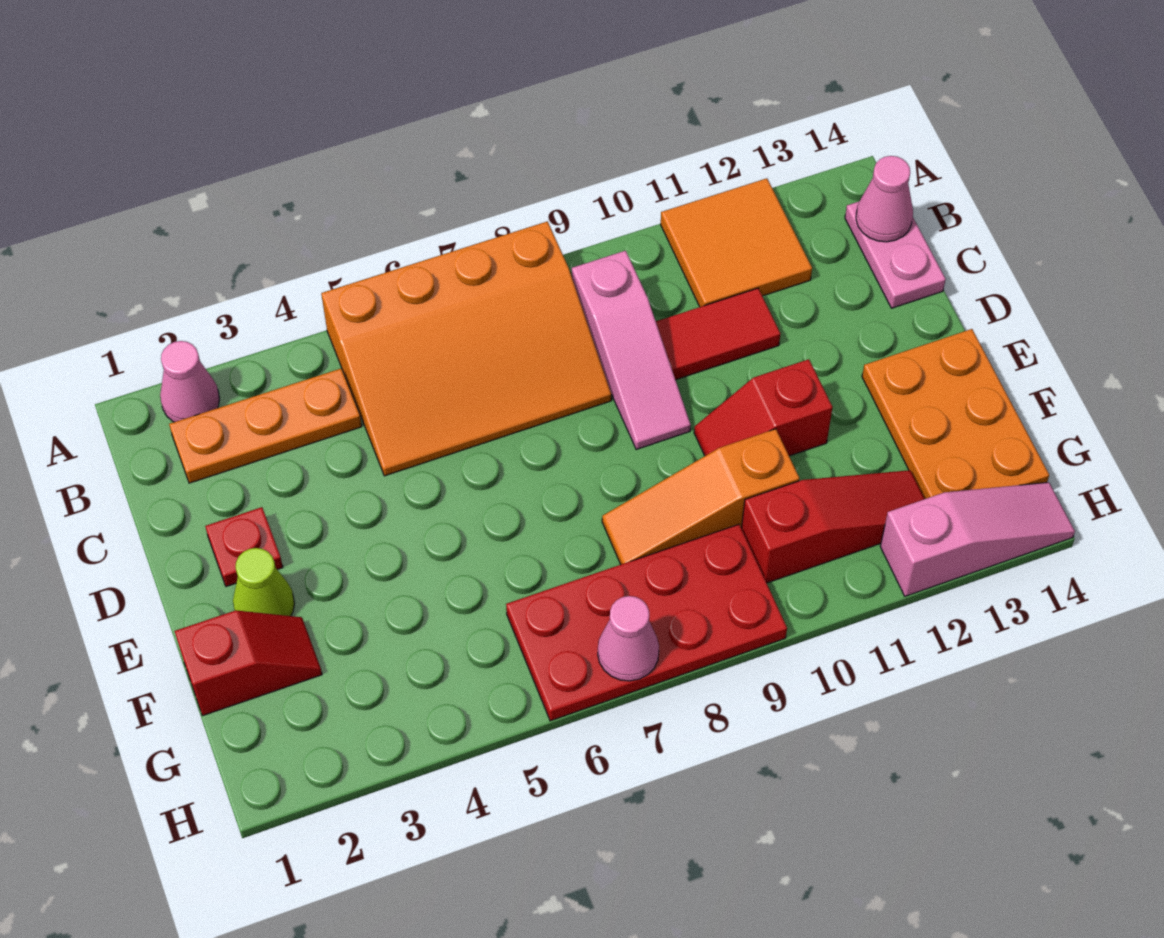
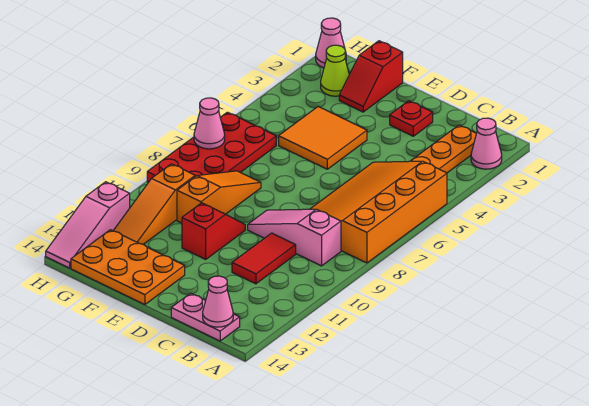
orange 2x2 tile [661,178,812,307] -> orange 2x2 tile moved to [279,107,367,169]
lime 1x1 cone [233,548,294,616] -> lime 1x1 cone moved to [321,45,349,96]
red 1x3 slope [742,470,925,583] -> orange 1x3 slope [113,164,195,244]
none -> pink 1x1 cone [316,18,346,68]

